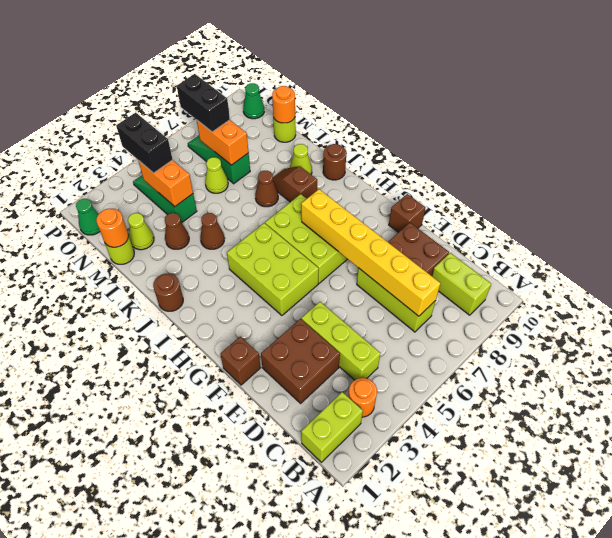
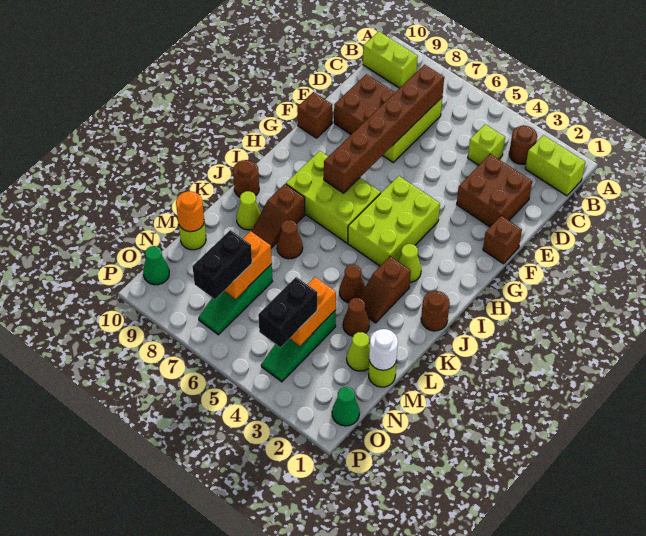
orange 1x1 round brick [348,378,377,417] -> brown 1x1 round brick [509,126,537,164]
lime 1x2 brick [432,253,491,315] -> lime 1x2 brick turned to [363,32,418,88]
lime 1x3 brick [301,302,381,380] -> lime 1x1 brick [468,124,505,165]
yellow 1x6 brick [301,189,440,316] -> brown 1x6 brick [324,65,444,193]
lime 2x3 brick [265,194,347,283] -> lime 2x3 brick turned to [286,151,381,243]
none -> brown 1x2 slope [360,256,411,323]
orange 1x1 round brick [96,209,129,247] -> white 1x1 round brick [369,329,398,370]
lime 1x1 cone [205,157,228,193] -> lime 1x1 cone moved to [398,244,421,282]

